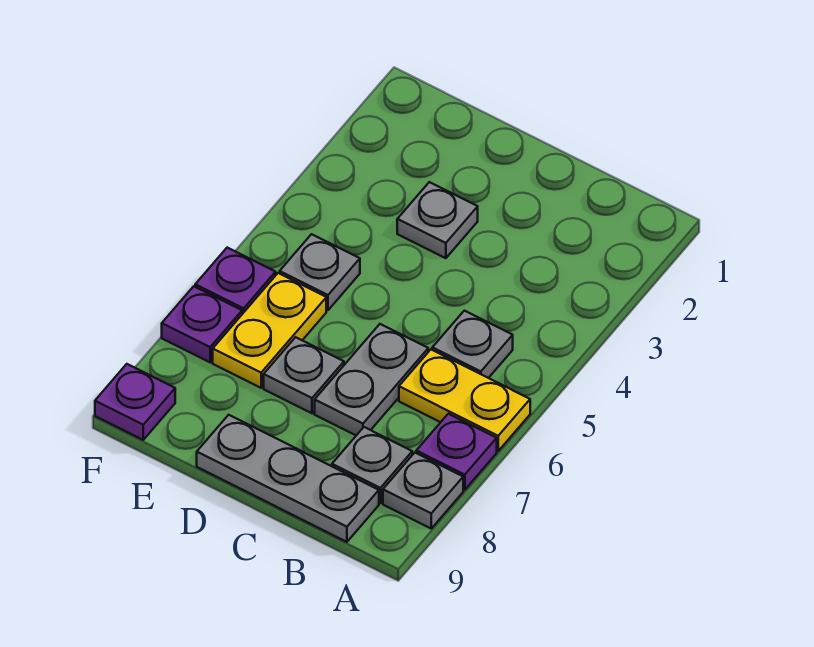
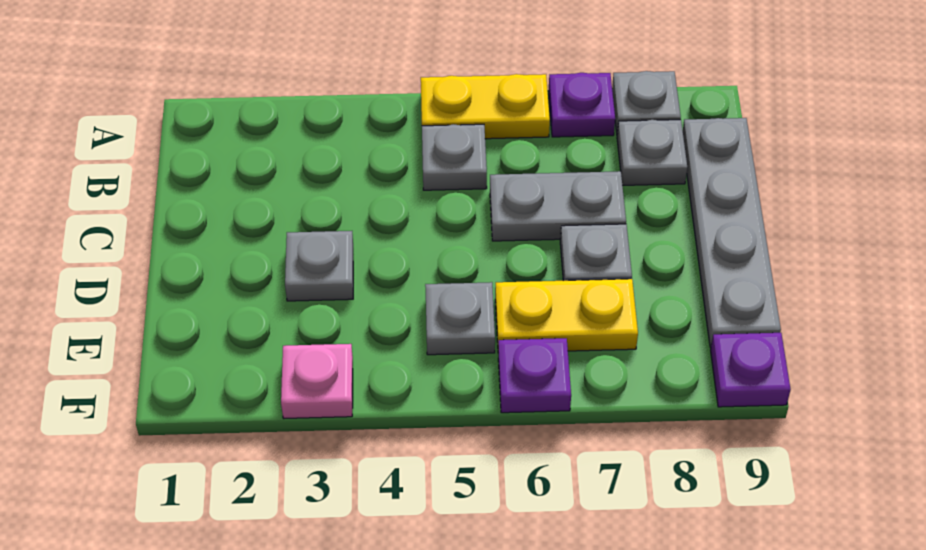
yellow 1x2 plate [399,350,530,451] -> yellow 1x2 plate turned to [421,74,550,139]
grey 1x3 plate [197,415,379,542] -> grey 1x4 plate [683,118,781,347]
none -> pink 1x1 plate [281,344,353,418]
purple 1x1 plate [162,286,242,362] -> none

